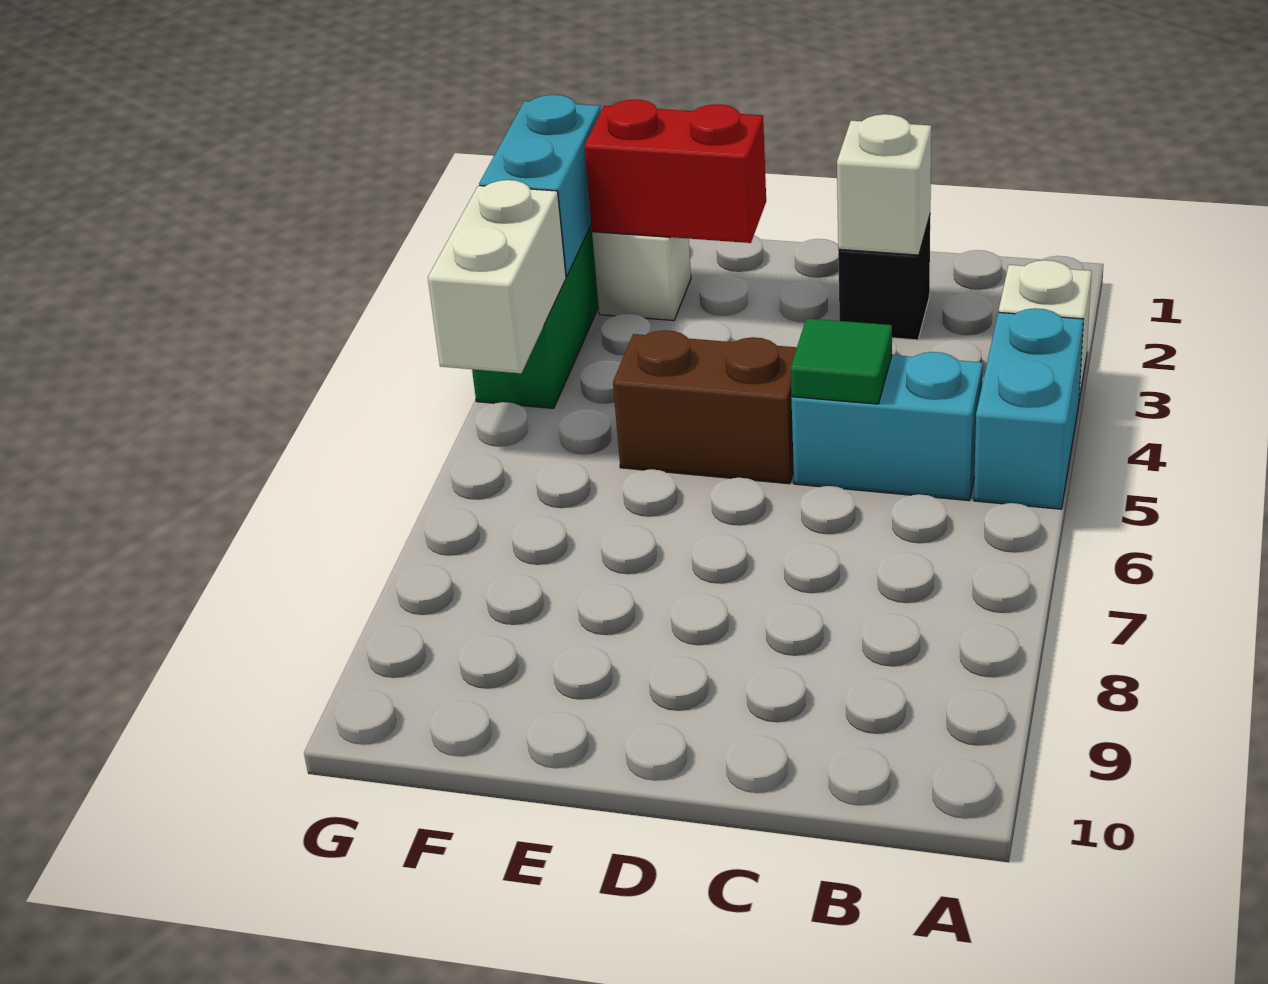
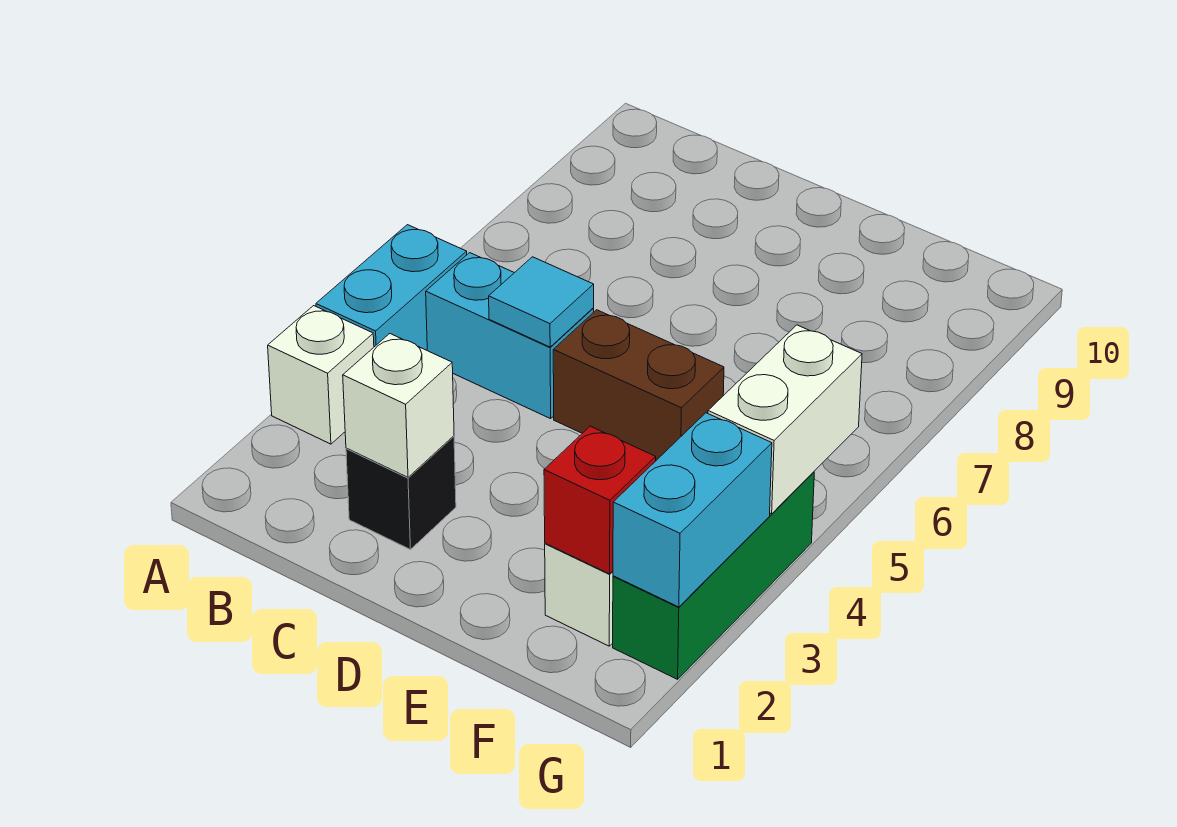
green 1x1 tile [791,318,892,404] -> cyan 1x1 tile [489,257,594,347]
red 1x2 brick [584,99,766,243] -> red 1x1 brick [544,426,656,574]

